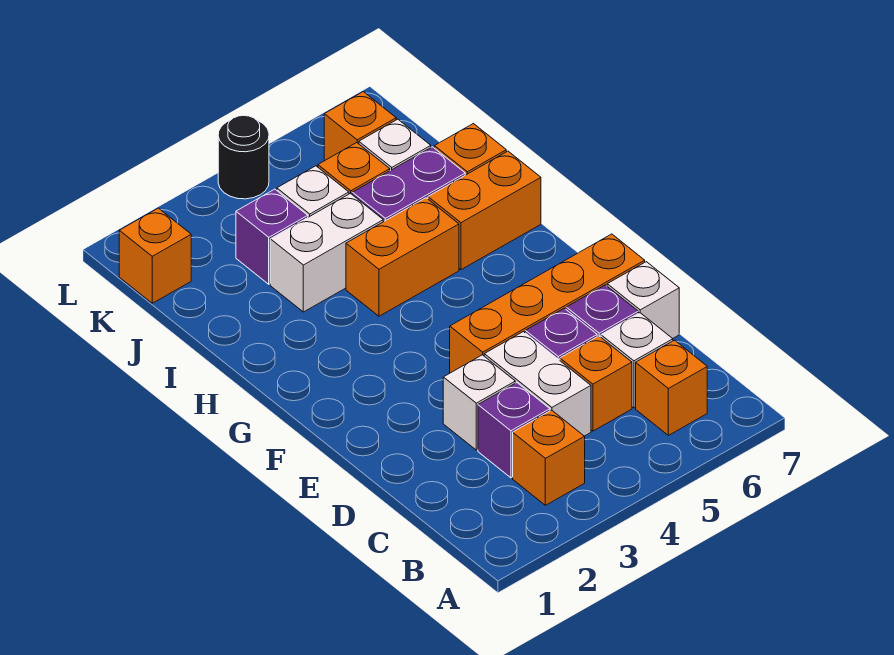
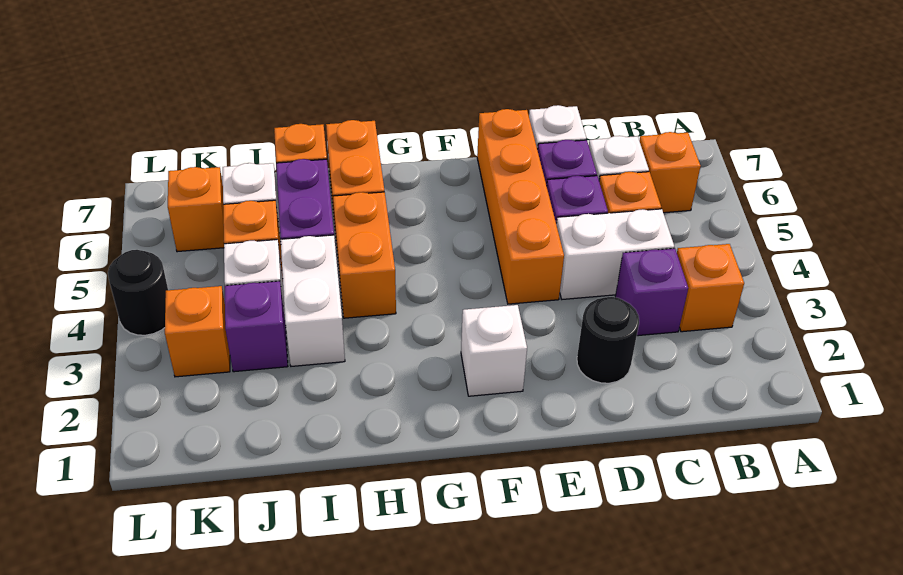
none -> black 1x1 round brick [577,297,639,383]
white 1x1 brick [443,355,515,450] -> white 1x1 brick moved to [461,305,527,396]
orange 1x1 brick [119,208,191,303] -> orange 1x1 brick moved to [165,286,230,377]

